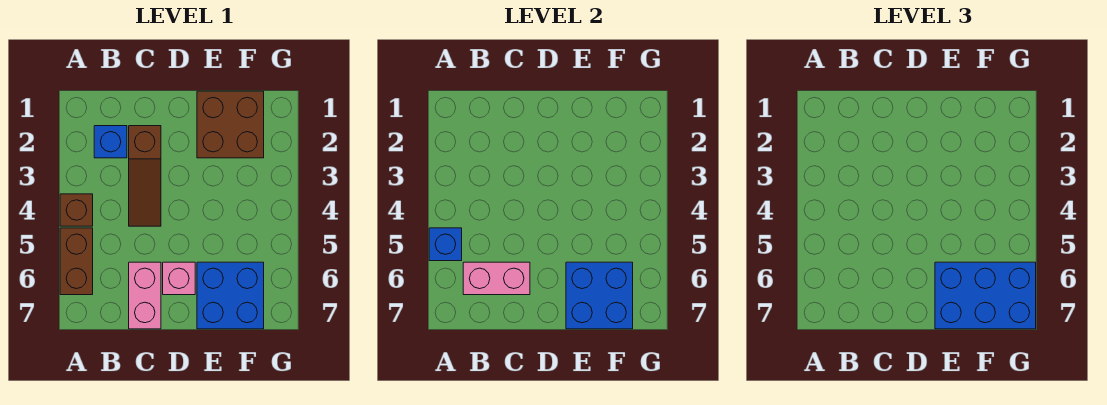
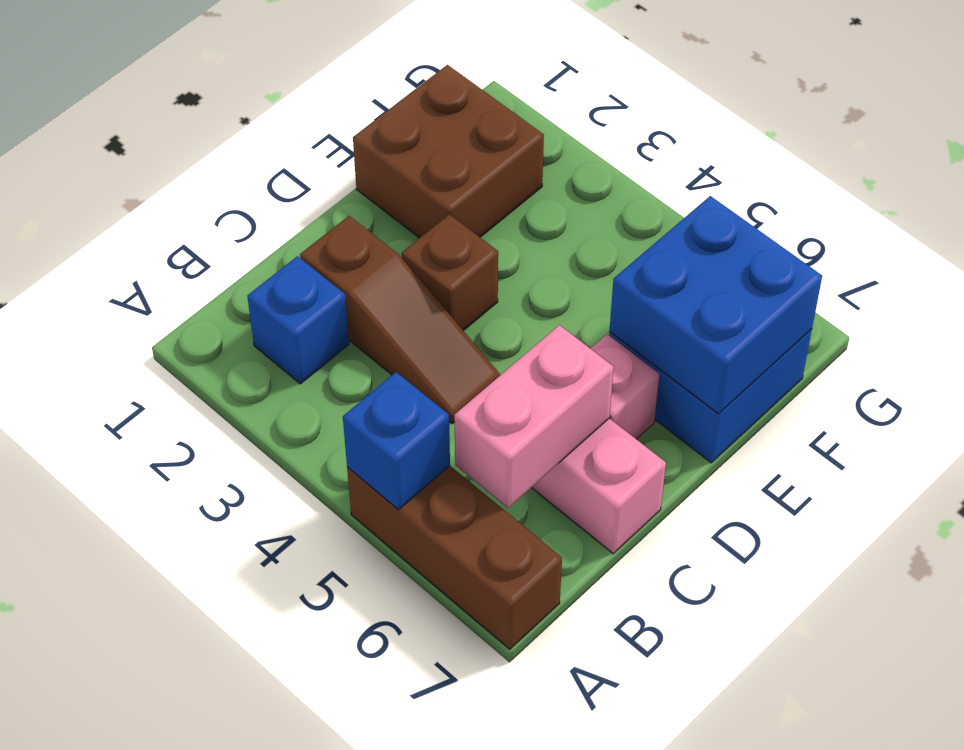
brown 1x1 brick [60,194,93,226] -> brown 1x1 brick moved to [402,214,498,331]
brown 1x2 brick [60,228,93,295] -> brown 1x3 brick [347,466,562,649]
blue 2x3 brick [935,262,1036,329] -> none

